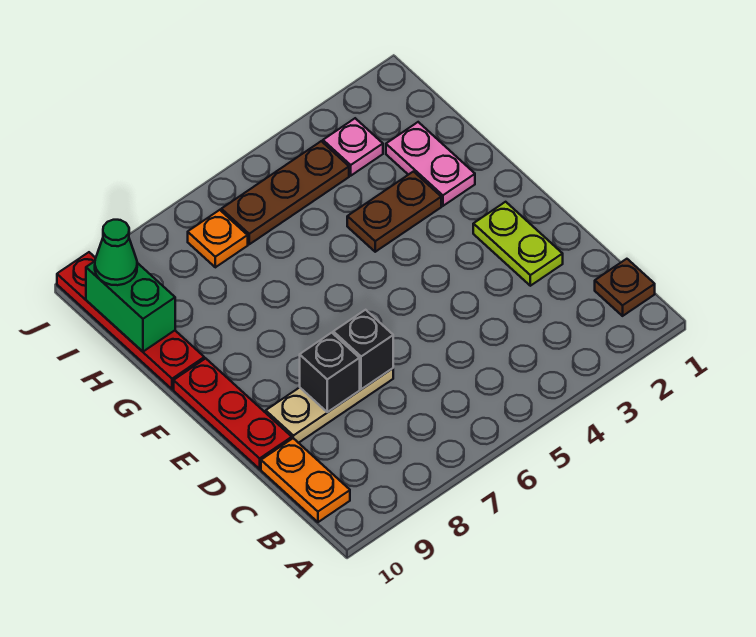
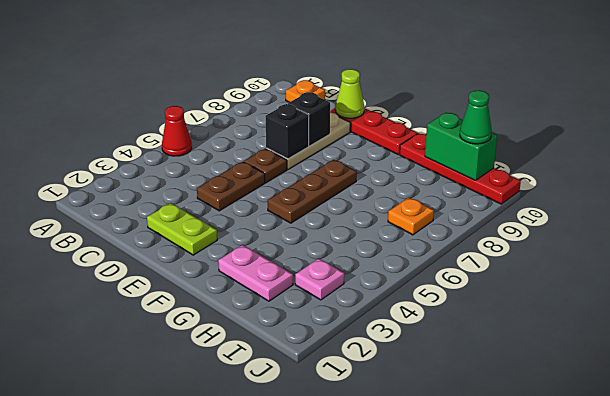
none -> red 1x1 cone [162,106,192,156]
brown 1x1 plate [595,259,655,316] -> brown 1x1 plate moved to [244,149,287,183]
orange 1x2 plate [261,438,350,522] -> orange 1x1 plate [286,80,325,102]
none -> lime 1x1 cone [336,69,364,118]
brown 1x2 plate [347,172,441,252] -> brown 1x2 plate moved to [197,162,265,211]
brown 1x3 plate [221,141,349,244] -> brown 1x3 plate moved to [268,160,357,223]

